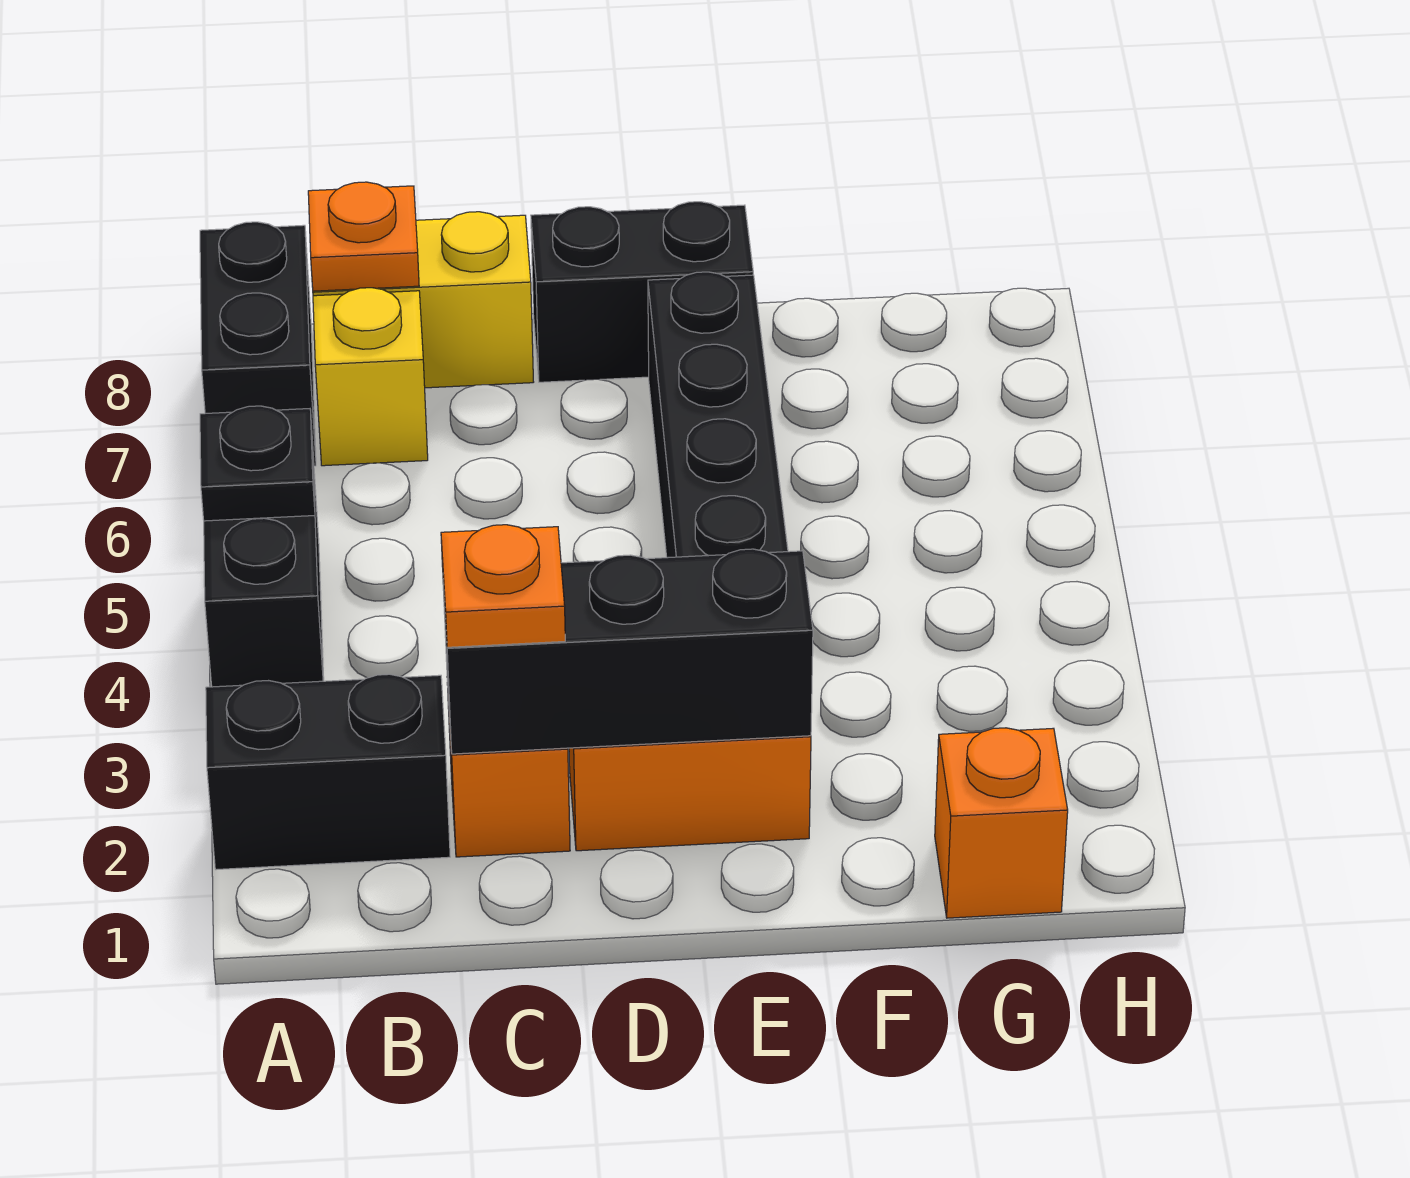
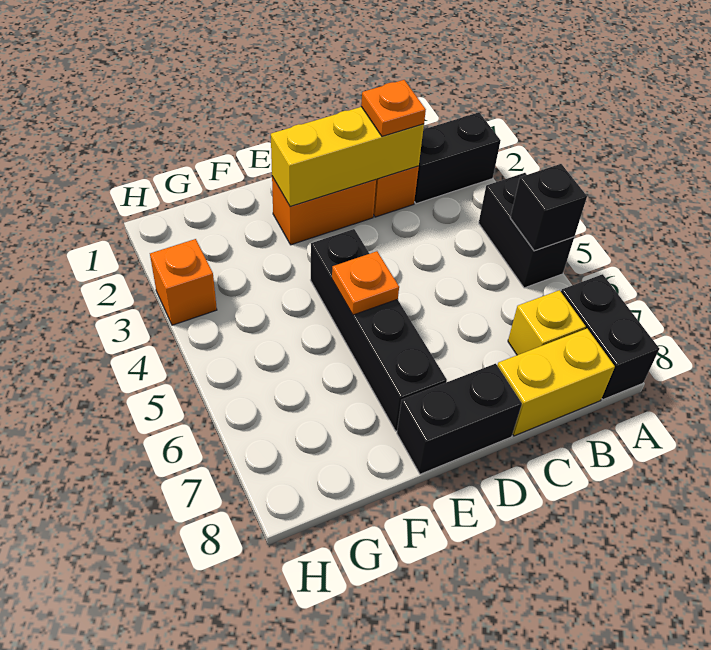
black 1x1 plate [200,406,315,521] -> black 1x1 brick [510,164,587,251]
orange 1x1 plate [308,182,419,291] -> orange 1x1 plate moved to [332,251,399,315]
black 1x3 brick [443,549,813,754] -> yellow 1x3 brick [271,107,424,207]
orange 1x1 brick [935,728,1068,918] -> orange 1x1 brick moved to [150,239,217,325]

